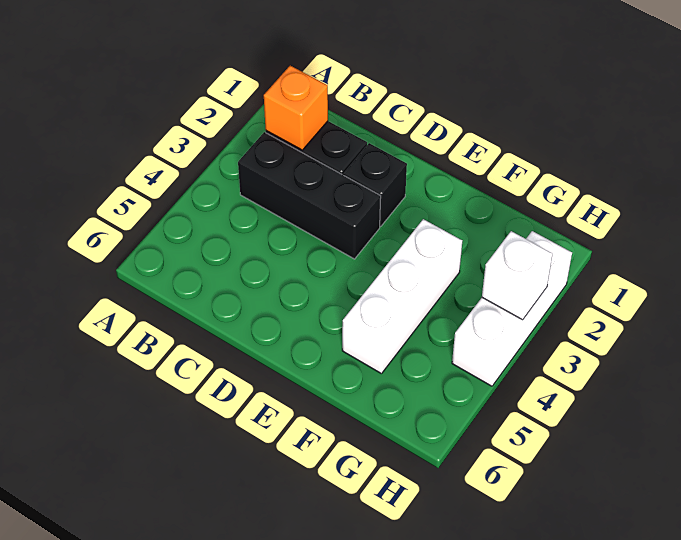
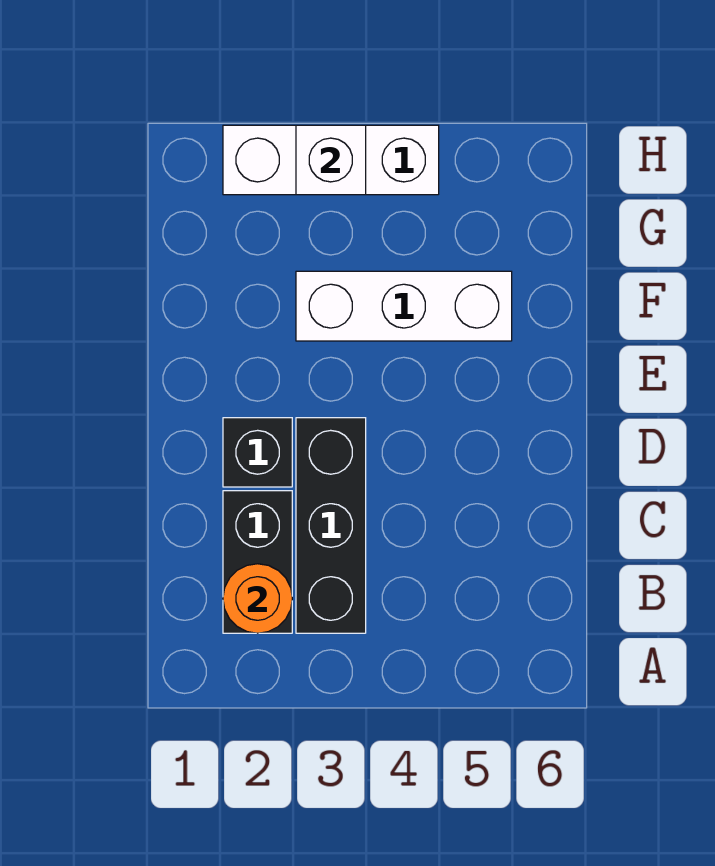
orange 1x1 brick [264,66,328,150] -> orange 1x1 round brick [223,564,292,633]

